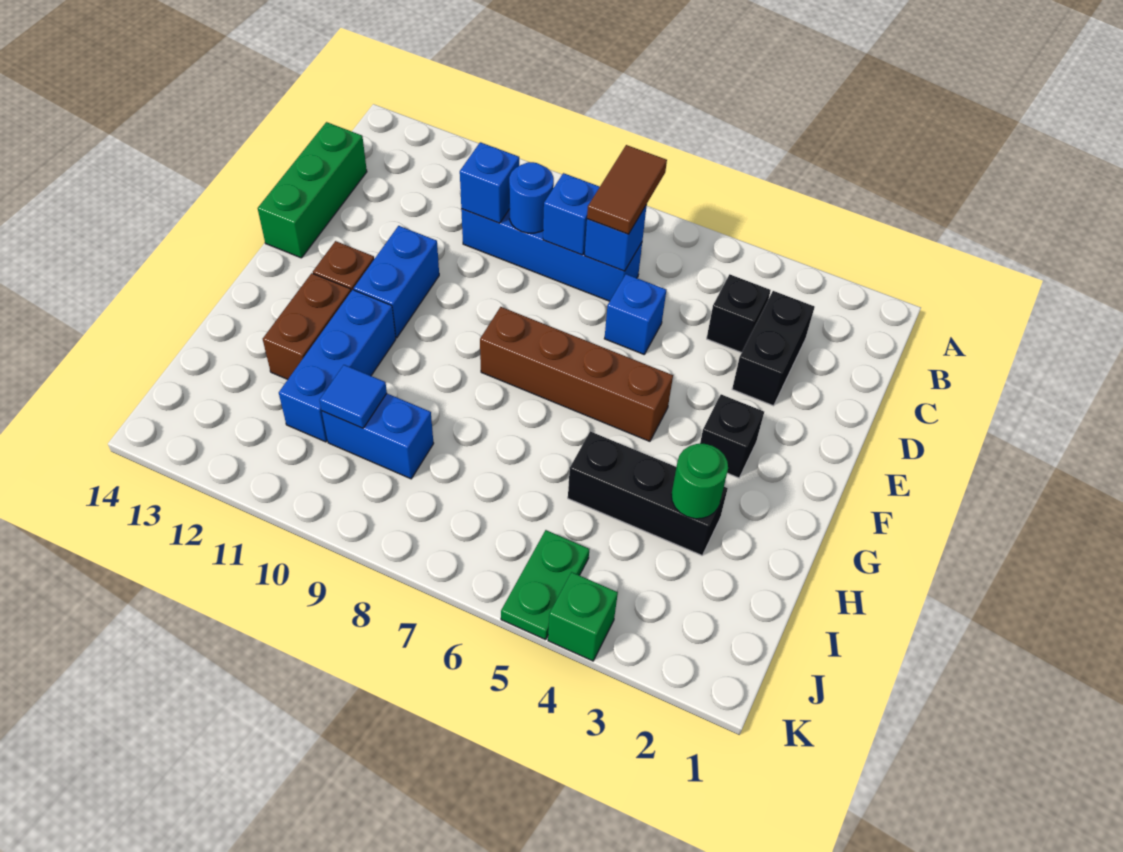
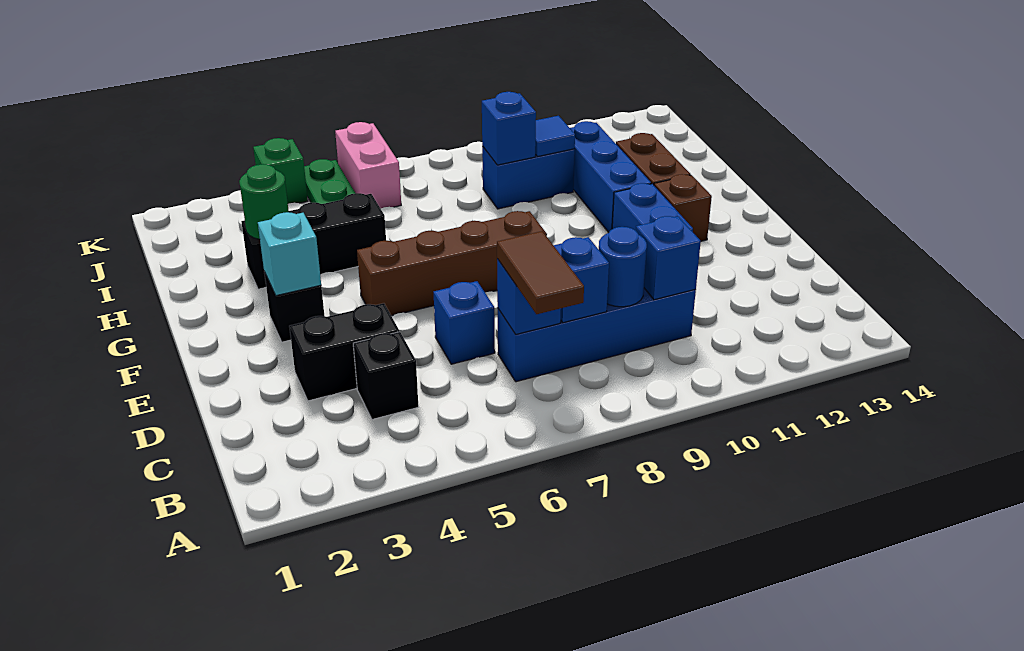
black 1x2 brick [732,291,814,406] -> black 1x2 brick turned to [289,303,399,401]
green 1x3 brick [258,122,367,258] -> none
none -> cyan 1x1 brick [258,212,321,296]
none -> blue 1x1 brick [482,92,536,165]
none -> pink 1x2 brick [335,122,401,209]

